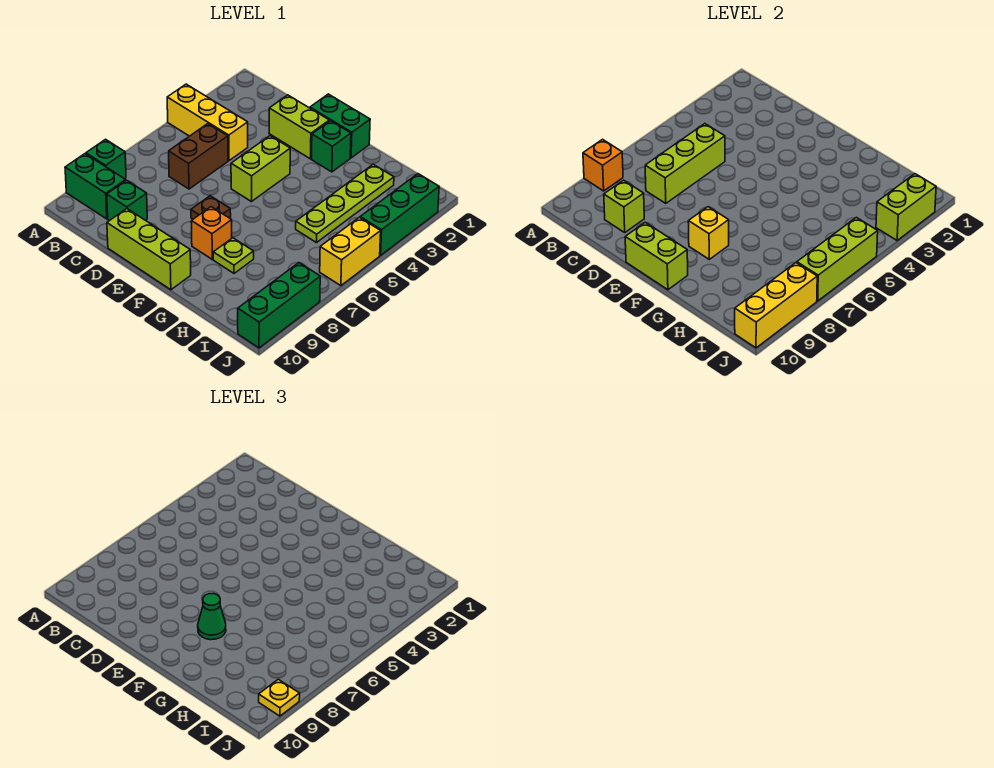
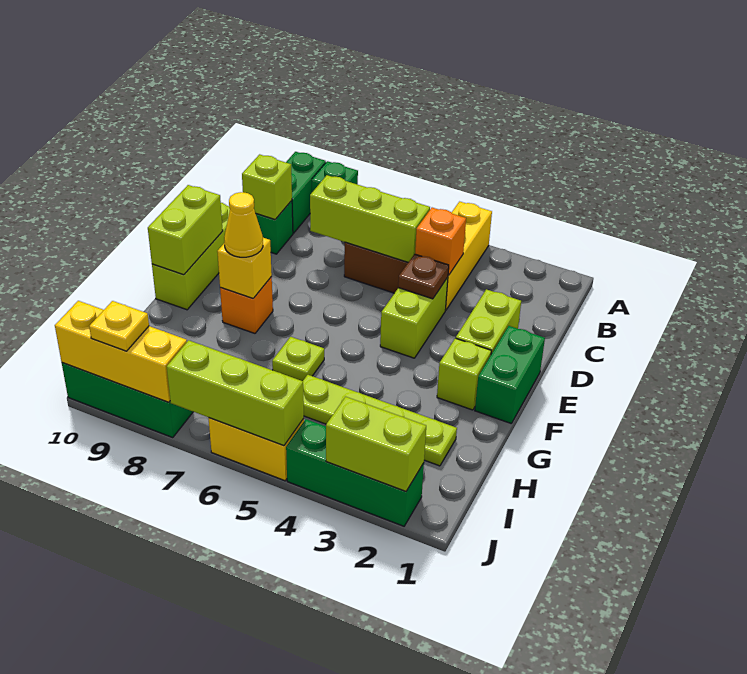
orange 1x1 brick [583,139,623,191] -> orange 1x1 brick moved to [415,208,466,275]
lime 1x2 brick [231,136,290,202] -> lime 1x2 brick turned to [380,277,448,358]
brown 1x1 plate [191,196,231,219] -> brown 1x1 plate moved to [398,254,449,299]
green 1x1 brick [312,121,351,172] -> lime 1x1 brick [437,338,491,410]
green 1x1 cone [198,593,226,640] -> yellow 1x1 cone [224,192,263,257]
lime 1x1 plate [213,238,254,273] -> lime 1x1 plate moved to [272,337,324,381]

